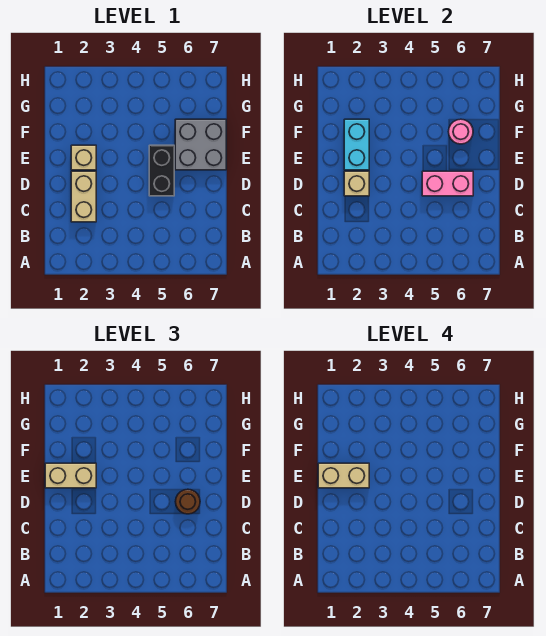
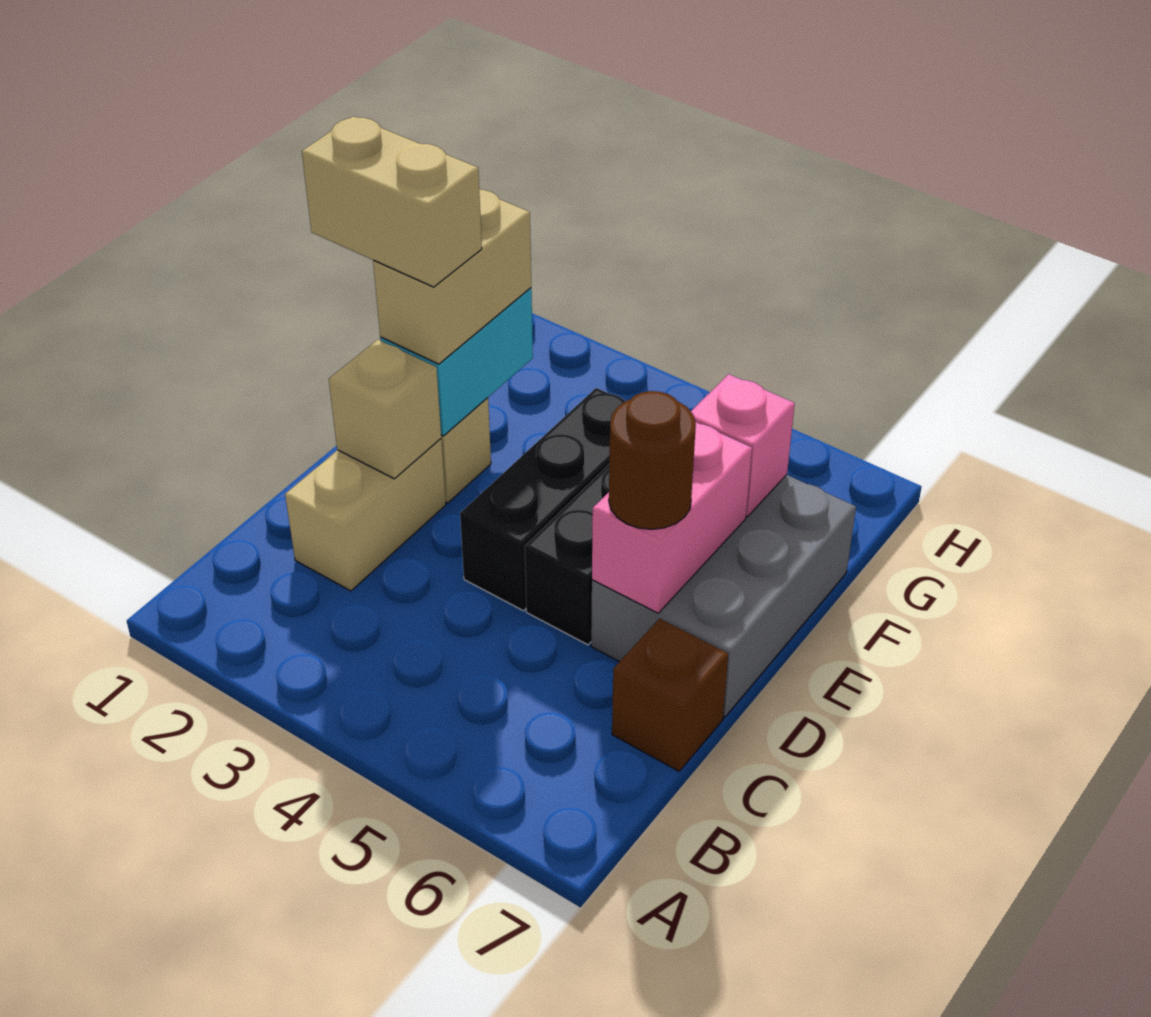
none -> brown 1x1 brick [612,619,728,771]
none -> black 1x3 brick [460,388,625,611]
pink 1x2 brick [422,171,473,196] -> pink 1x2 brick turned to [592,422,752,613]
tan 1x2 brick [45,463,96,488] -> tan 1x2 brick turned to [373,190,531,364]
grey 2x2 brick [175,119,226,170] -> grey 2x3 brick [591,475,856,717]
pink 1x1 round brick [448,119,473,144] -> pink 1x1 brick [691,374,795,517]

